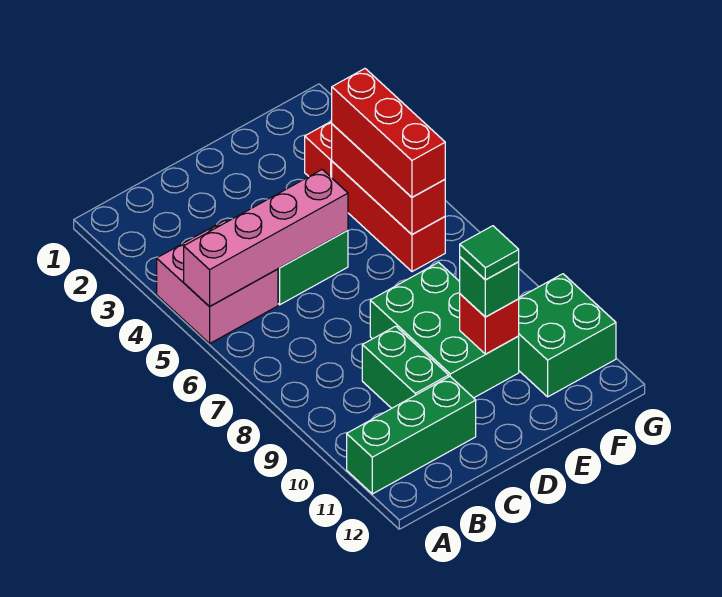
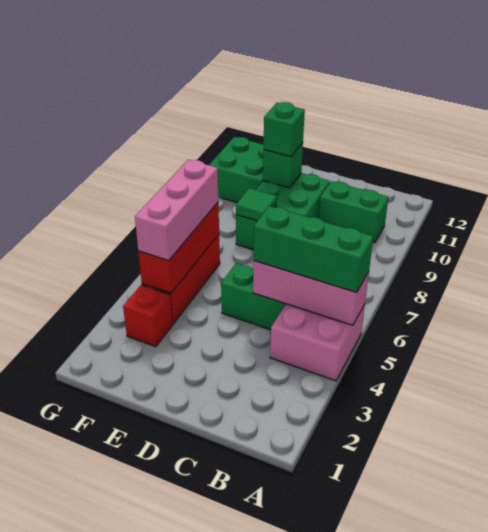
pink 1x4 brick [184,170,348,307] -> pink 1x3 brick [253,261,369,325]
green 1x3 brick [347,376,476,494] -> green 1x3 brick moved to [253,206,373,293]
green 1x2 brick [362,326,449,408] -> green 1x2 brick turned to [319,181,388,243]
red 1x1 brick [460,294,519,354] -> green 1x1 brick [263,143,303,188]
green 1x1 tile [460,226,519,280] -> green 1x1 tile moved to [236,188,277,221]
red 1x3 brick [332,69,445,197] -> pink 1x3 brick [135,160,218,261]

